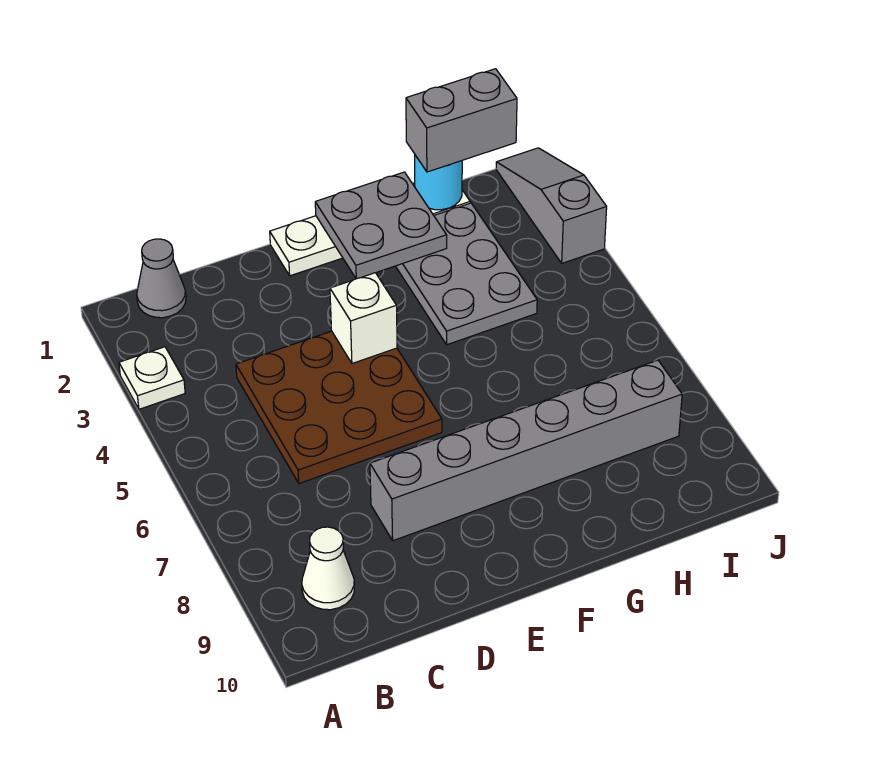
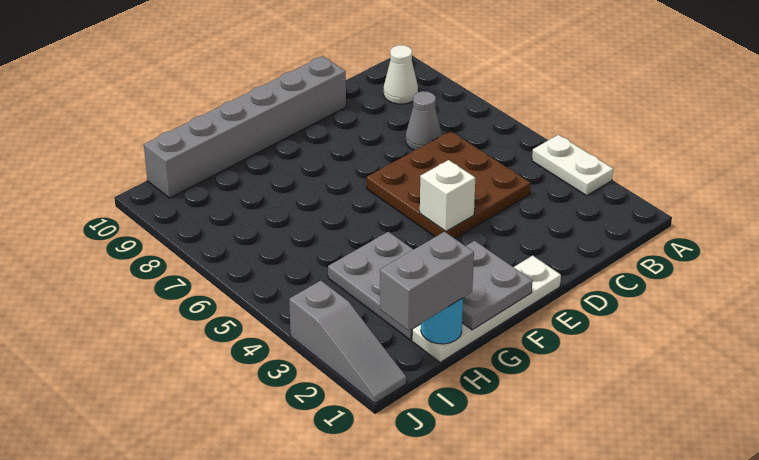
white 1x1 plate [119,347,185,409] -> white 1x2 plate [532,135,613,195]
grey 1x1 cone [137,239,186,318] -> grey 1x1 cone moved to [406,91,442,150]
grey 1x6 brick [370,360,682,541] -> grey 1x6 brick moved to [144,56,346,198]

